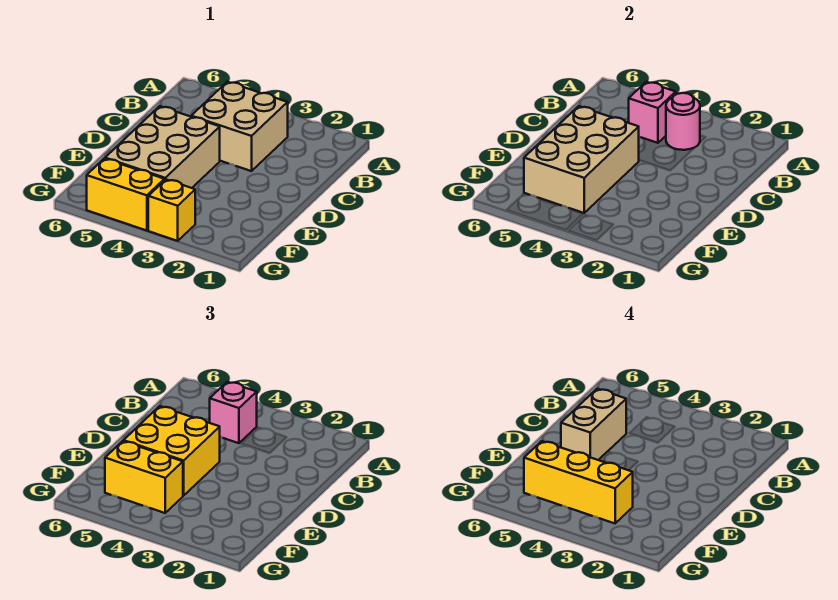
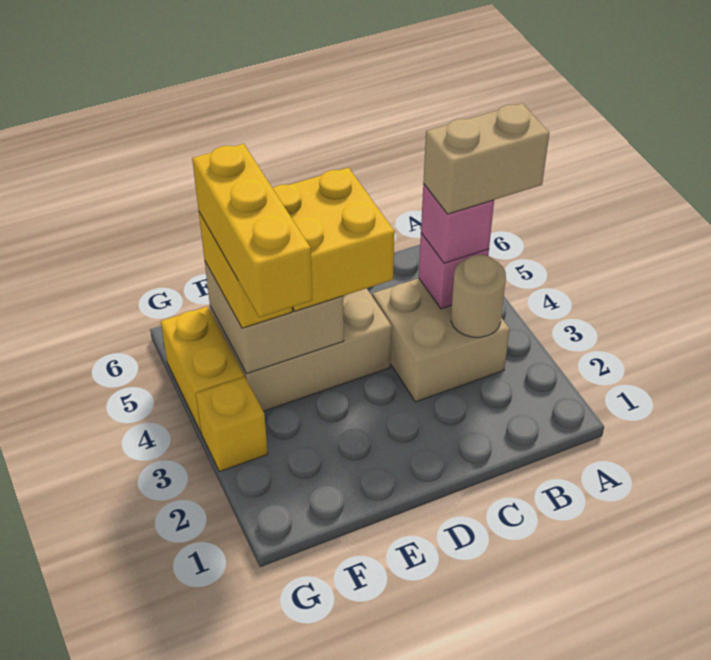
pink 1x1 round brick [666,93,700,150] -> tan 1x1 round brick [451,255,506,337]
tan 1x2 brick [561,389,626,460] -> tan 1x2 brick moved to [423,103,549,214]
tan 2x3 brick [524,106,639,213] -> tan 2x2 brick [205,262,344,374]

